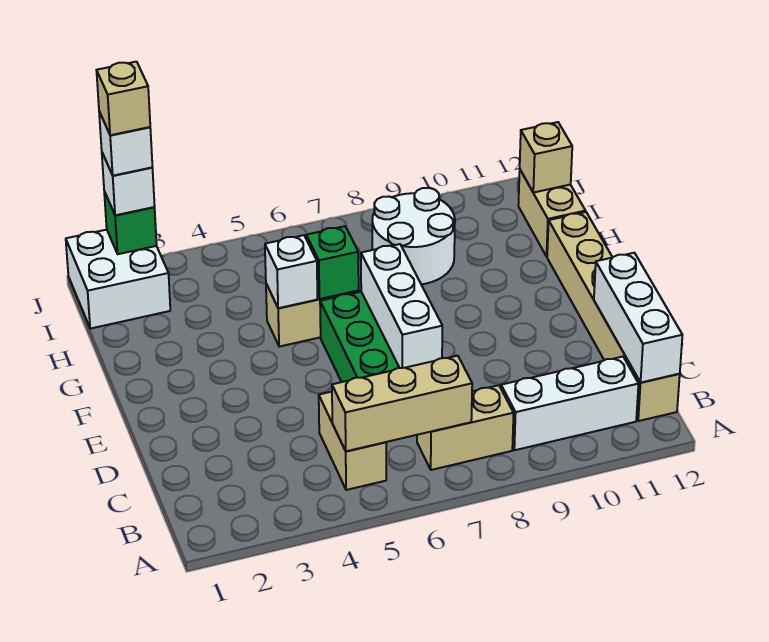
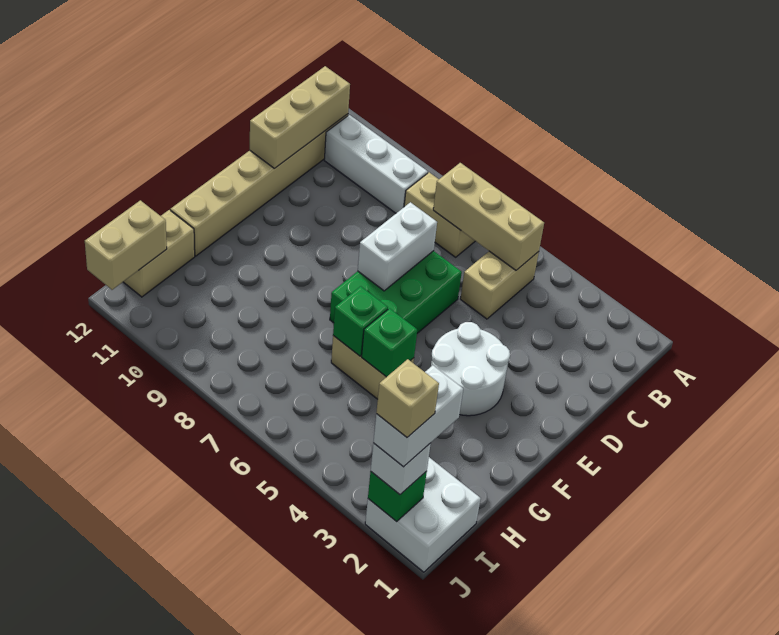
white 1x3 brick [594,253,682,382] -> tan 1x3 brick [250,66,350,169]
white 1x3 brick [361,244,442,368] -> white 1x2 brick [358,202,437,291]
white 1x1 brick [265,235,317,308] -> green 1x1 brick [362,308,417,377]
white 2x2 round brick [372,188,455,284] -> white 2x2 round brick moved to [431,322,510,416]
tan 1x1 brick [520,122,572,193] -> tan 1x2 brick [85,200,167,290]
white 1x1 brick [99,112,152,176] -> white 1x2 brick [373,365,463,467]

